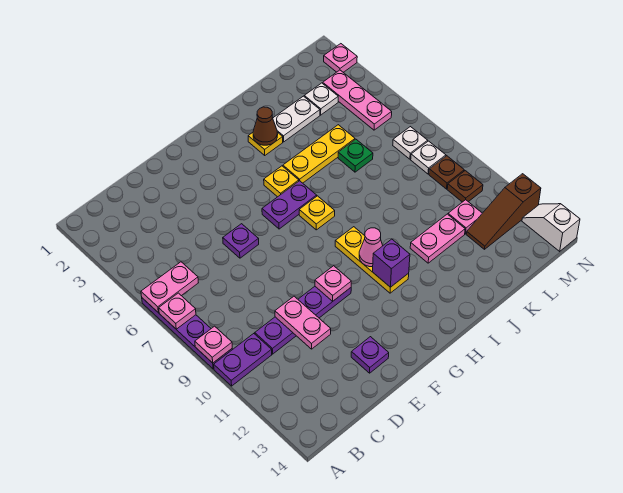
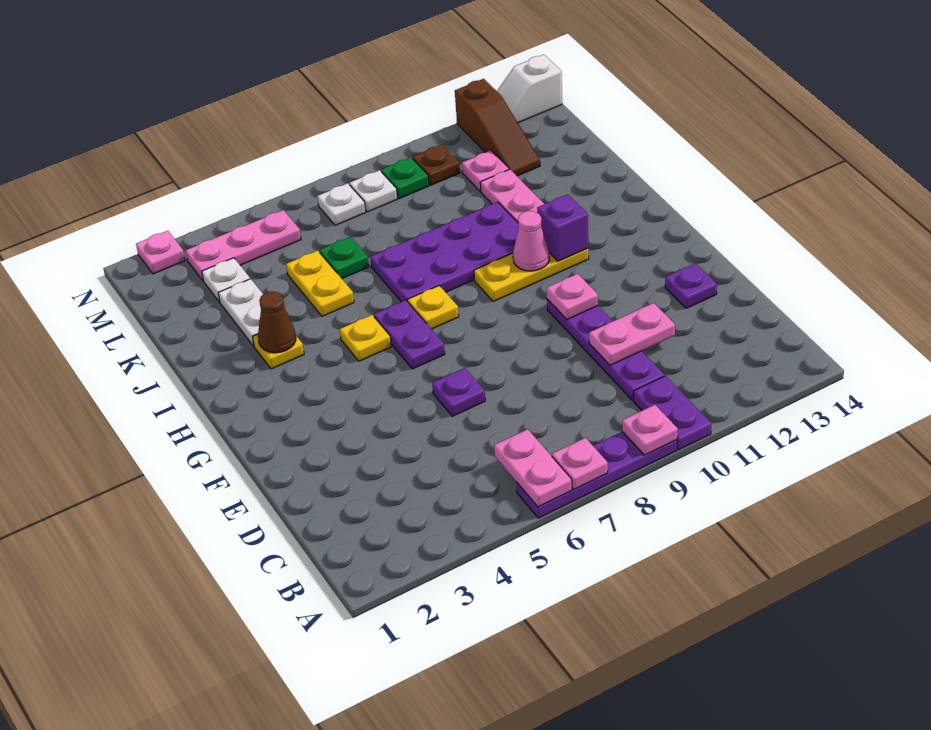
yellow 1x3 plate [283,125,355,183] -> yellow 1x2 plate [286,251,354,316]
none -> purple 2x4 plate [370,202,519,302]
brown 1x1 plate [429,156,464,189] -> green 1x1 plate [381,157,429,199]

